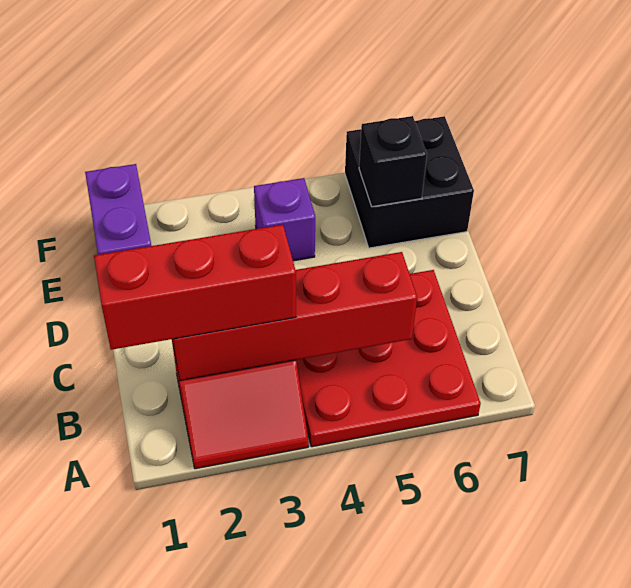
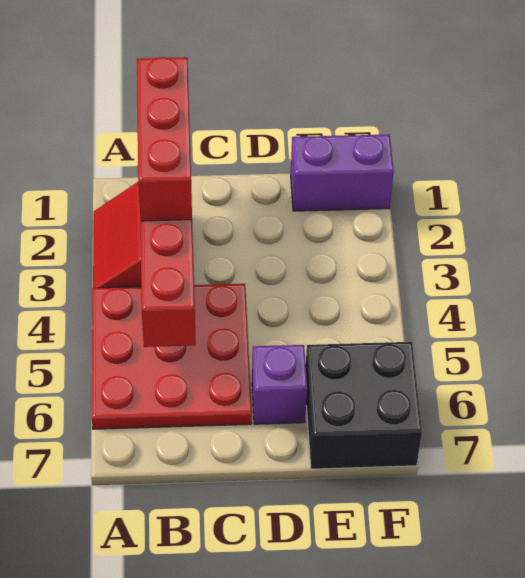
purple 1x1 brick [254,178,315,261] -> purple 1x1 brick moved to [252,345,307,424]
black 1x1 brick [359,116,427,207] -> none

